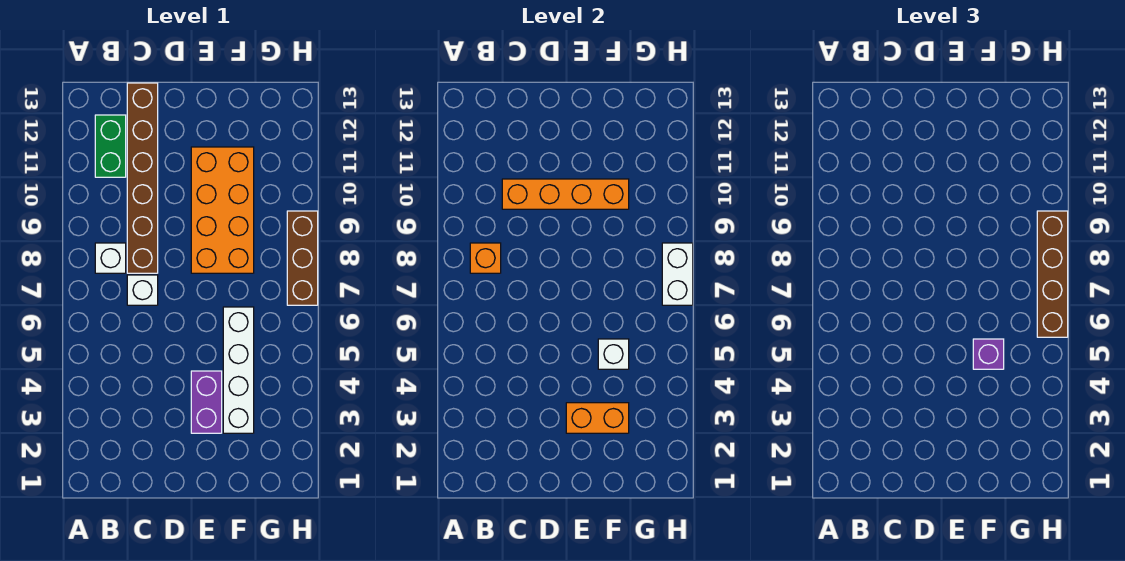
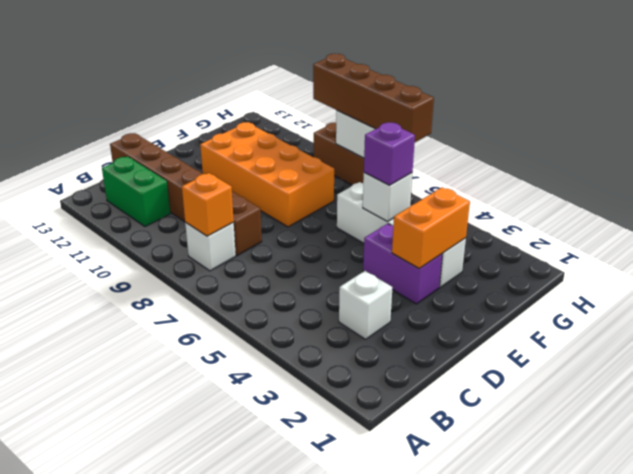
white 1x1 brick [127,275,158,305] -> white 1x1 brick moved to [339,271,392,339]
orange 1x4 brick [502,179,629,209] -> none

